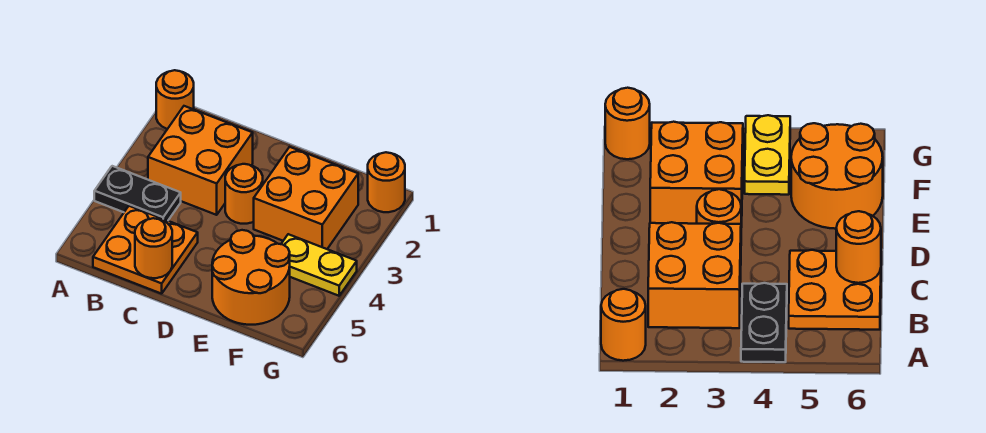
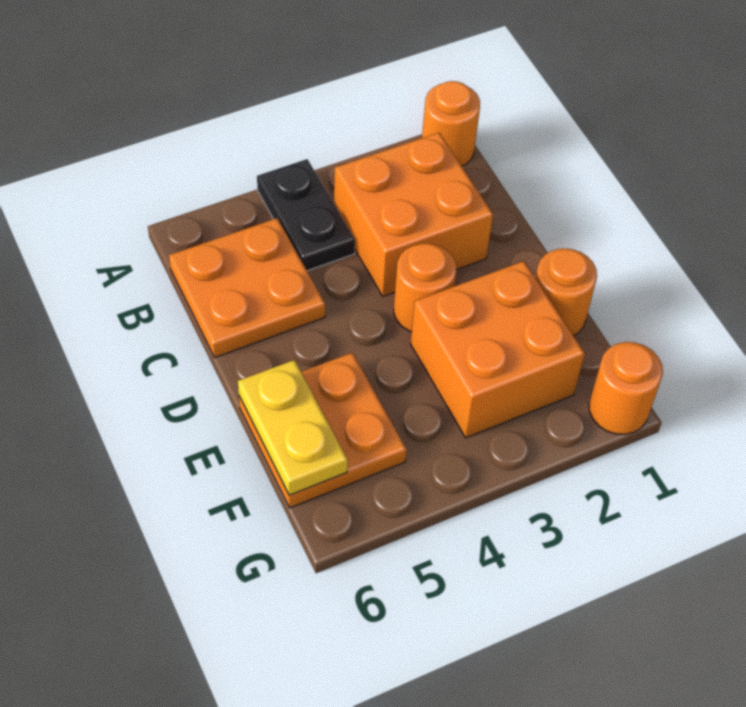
orange 1x1 round brick [135,218,172,278] -> orange 1x1 round brick moved to [535,249,597,336]
orange 2x2 round brick [212,230,290,325] -> orange 2x2 plate [239,353,407,508]
yellow 1x2 plate [281,234,357,296] -> yellow 1x2 plate moved to [238,360,348,495]

